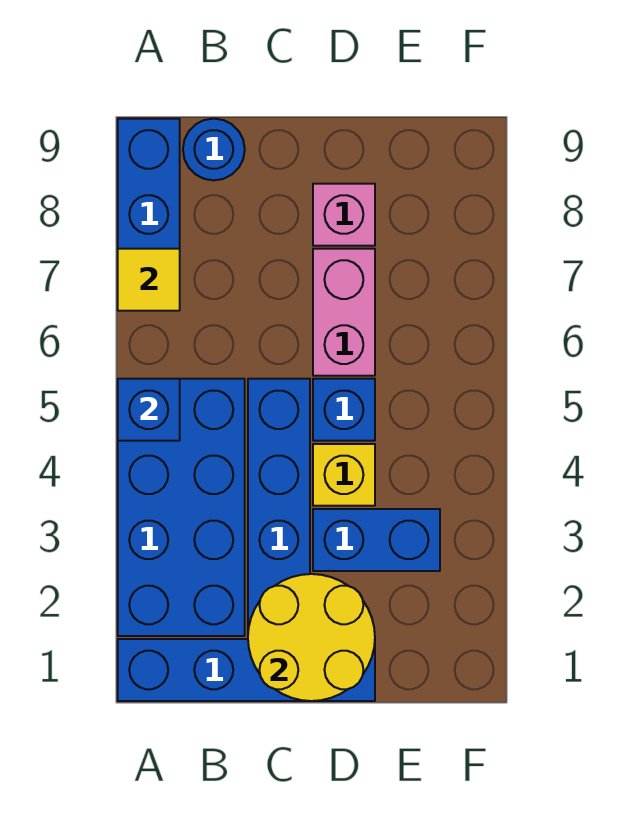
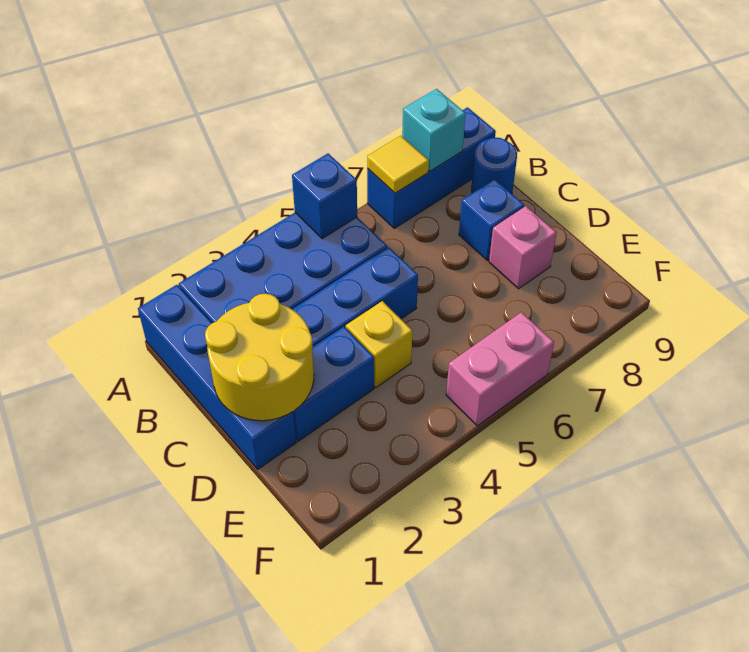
none -> cyan 1x1 brick [402,89,466,171]
blue 1x2 brick [313,509,440,571] -> blue 1x2 brick turned to [293,327,374,441]
blue 1x1 brick [313,379,375,441] -> blue 1x1 brick moved to [459,179,524,261]
pink 1x2 brick [313,249,375,376] -> pink 1x2 brick moved to [446,312,554,426]

